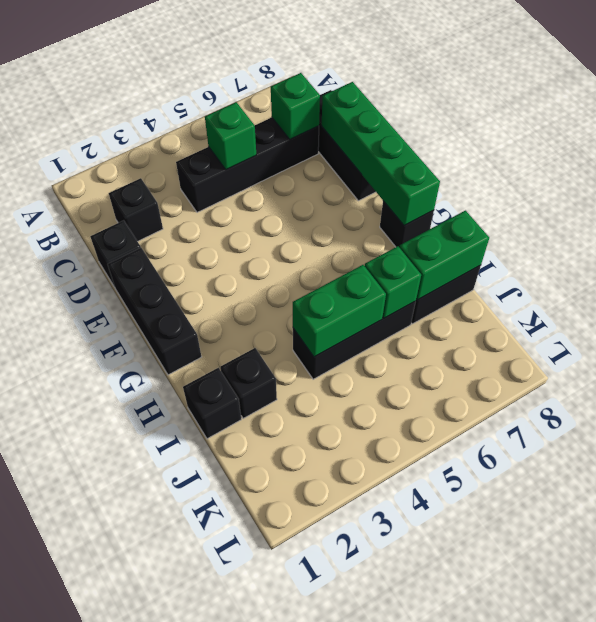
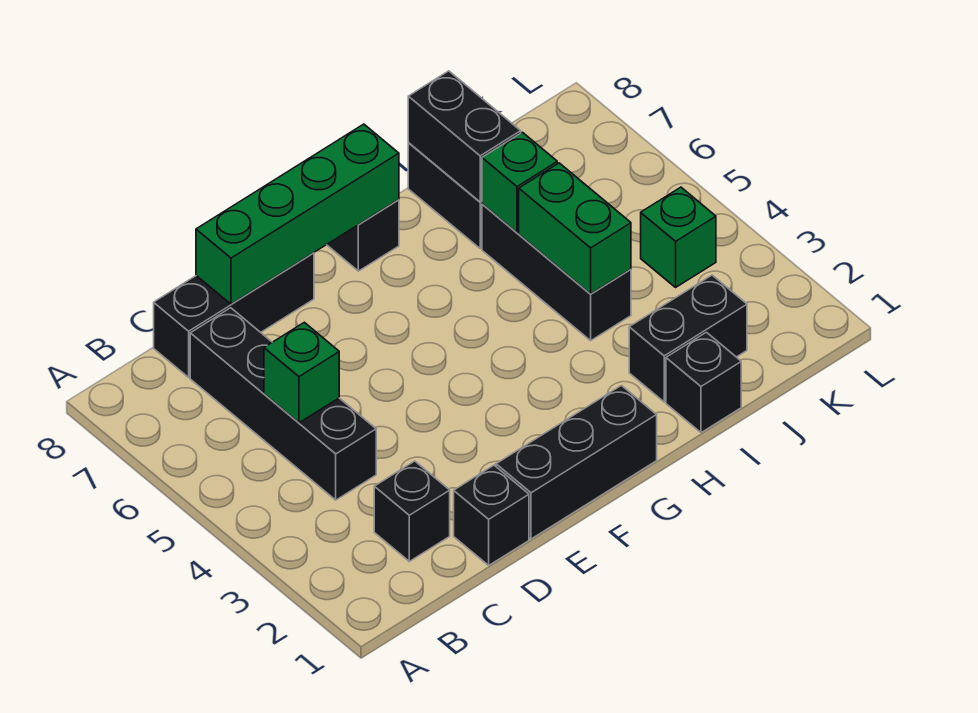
green 1x1 brick [271,73,320,139] -> green 1x1 brick moved to [641,187,716,287]
black 1x1 brick [220,348,277,419] -> black 1x2 brick [629,275,747,402]
green 1x2 brick [399,211,489,300] -> black 1x2 brick [408,71,521,202]

